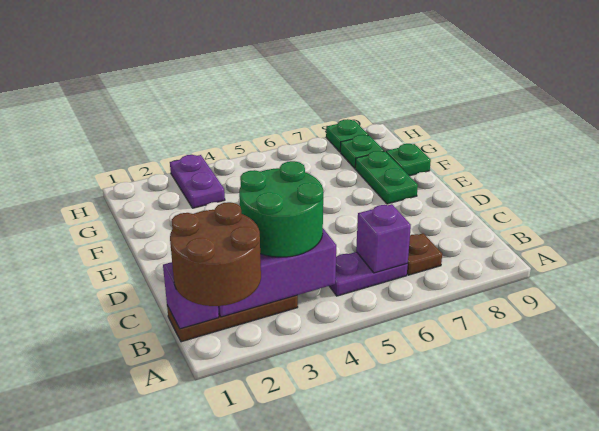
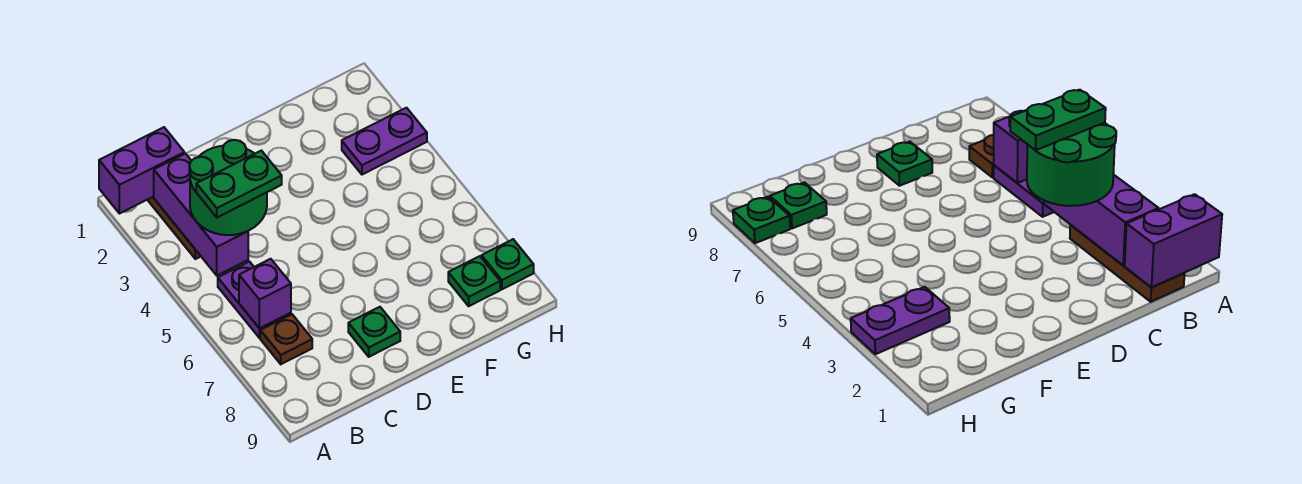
brown 2x2 round brick [170,202,261,306] -> none
purple 1x1 brick [163,262,219,329] -> purple 1x2 brick [99,127,184,214]
green 1x2 plate [355,151,418,204] -> green 1x2 plate moved to [196,151,282,217]
green 1x1 plate [386,144,431,176] -> green 1x1 plate moved to [348,307,400,357]

